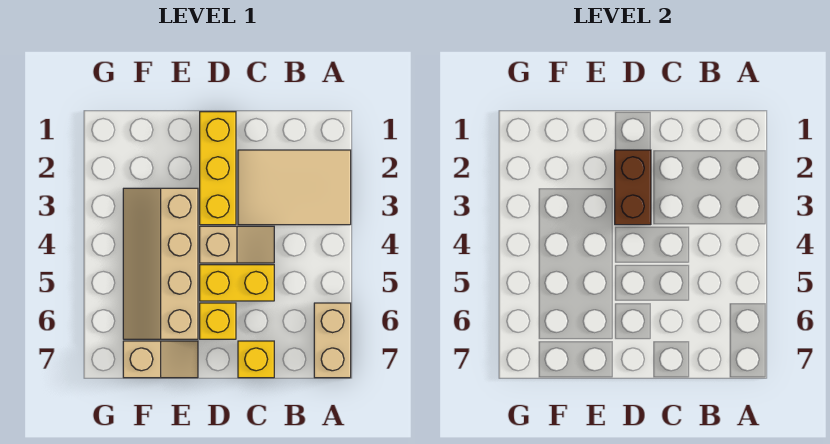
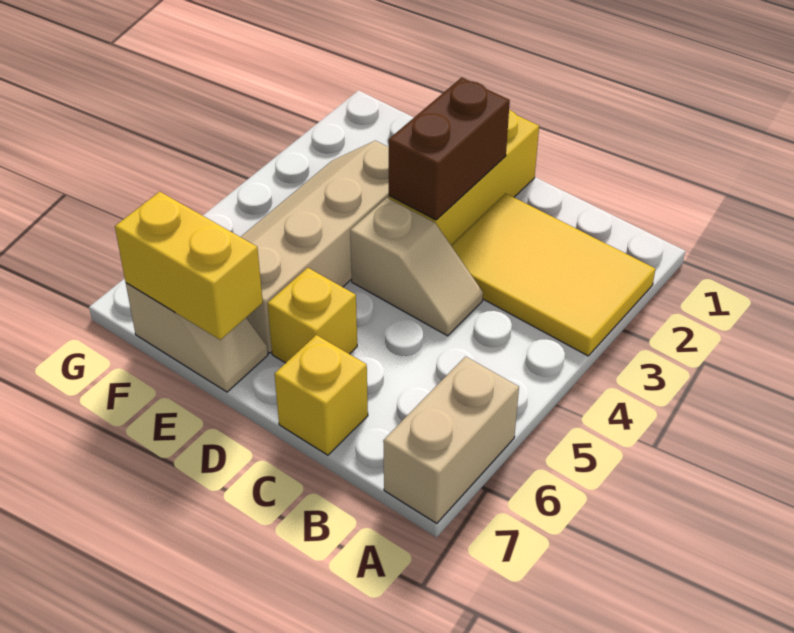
tan 2x3 tile [238,150,351,225] -> yellow 2x3 tile [451,193,655,356]
yellow 1x2 brick [200,265,274,301] -> yellow 1x2 brick moved to [115,191,263,340]

